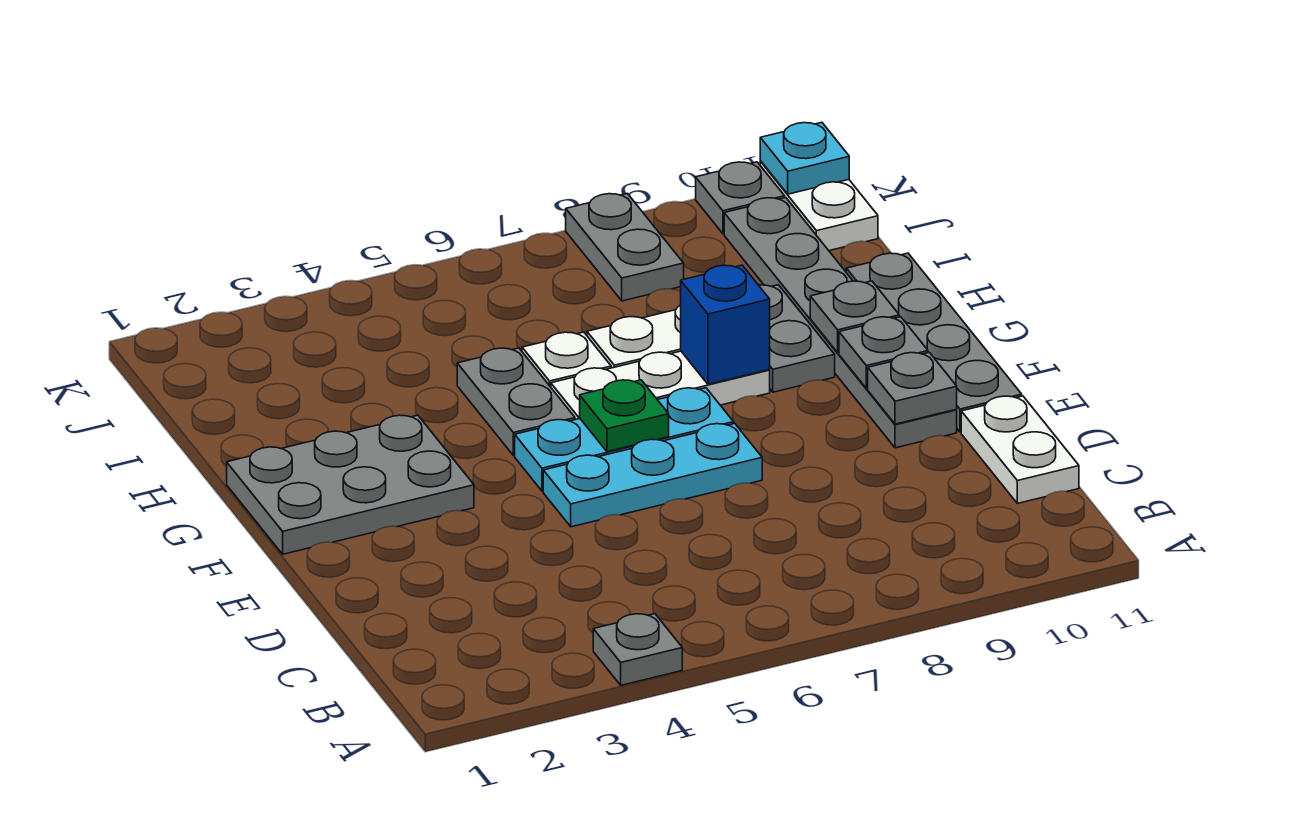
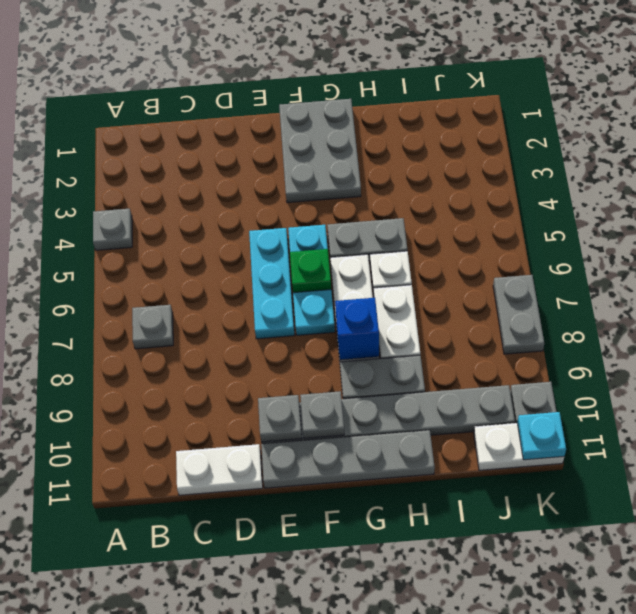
grey 1x1 plate [810,281,899,353] -> grey 1x1 plate moved to [132,305,173,349]
grey 1x2 plate [566,194,684,301] -> grey 1x2 plate turned to [493,275,544,354]

